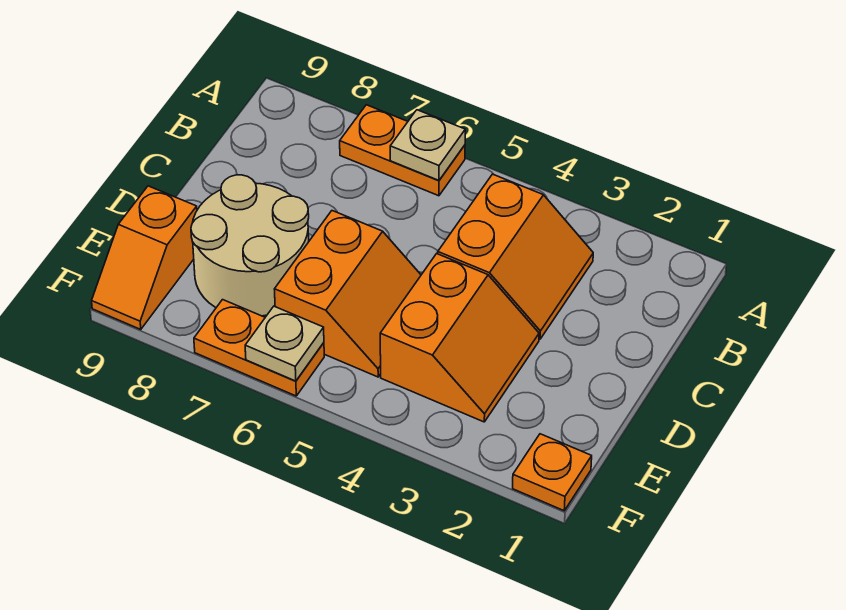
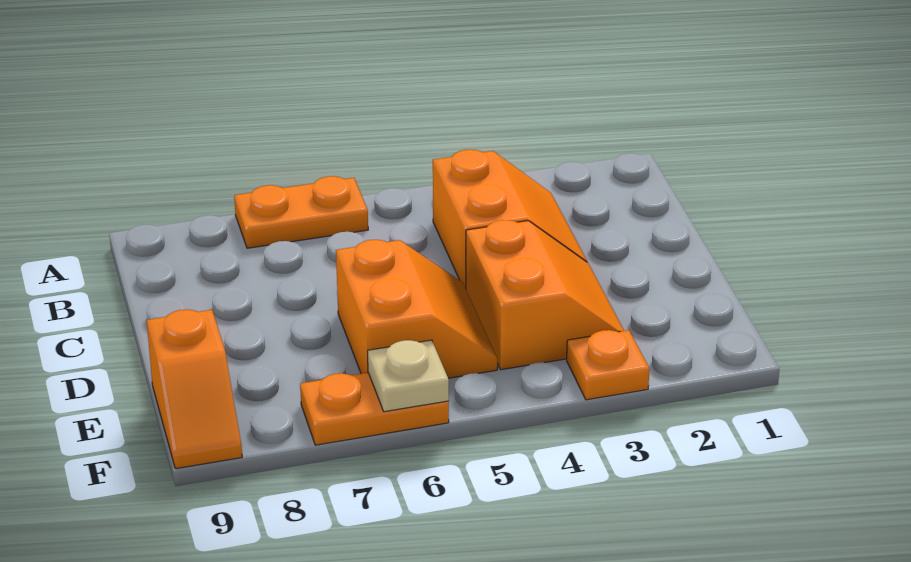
tan 1x1 plate [390,110,465,180] -> none
tan 2x2 round brick [191,175,309,316] -> none
orange 1x1 plate [513,434,592,511] -> orange 1x1 plate moved to [567,330,649,400]

